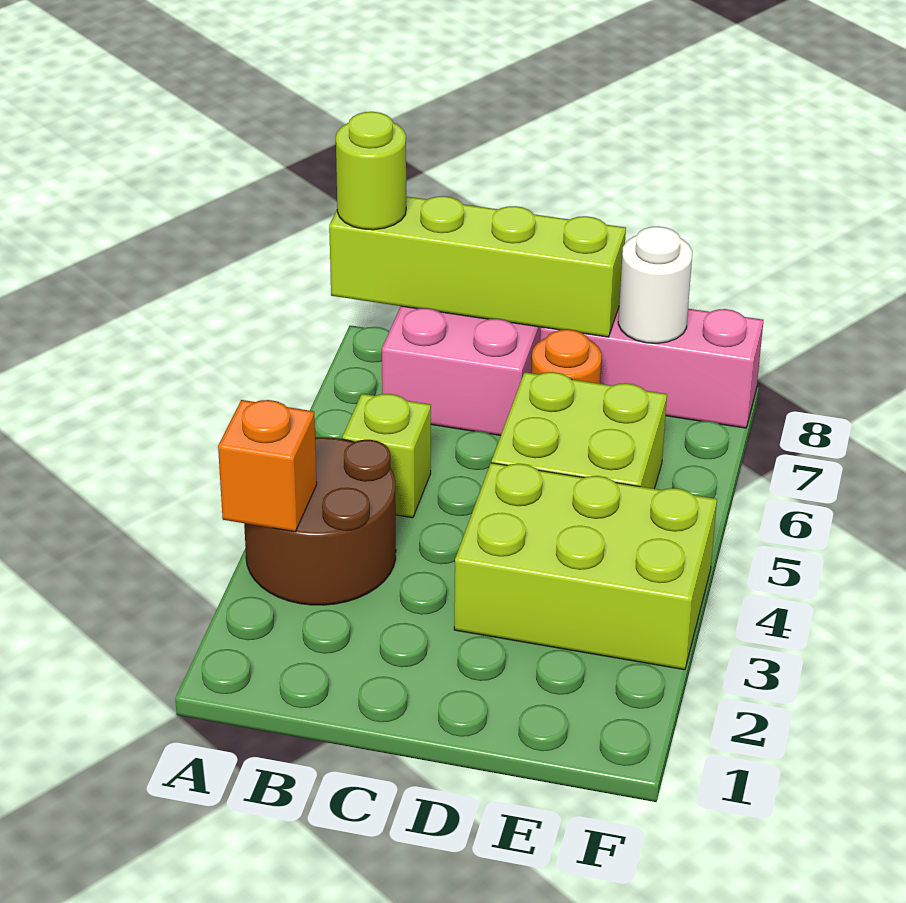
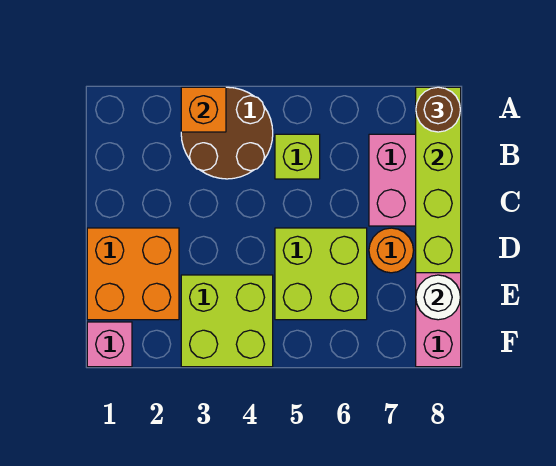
lime 1x1 round brick [336,112,406,230] -> brown 1x1 round brick [416,87,460,132]
none -> orange 2x2 brick [87,228,179,320]
lime 2x3 brick [454,463,717,670] -> lime 2x2 brick [181,275,273,367]
none -> pink 1x1 brick [87,322,132,367]

